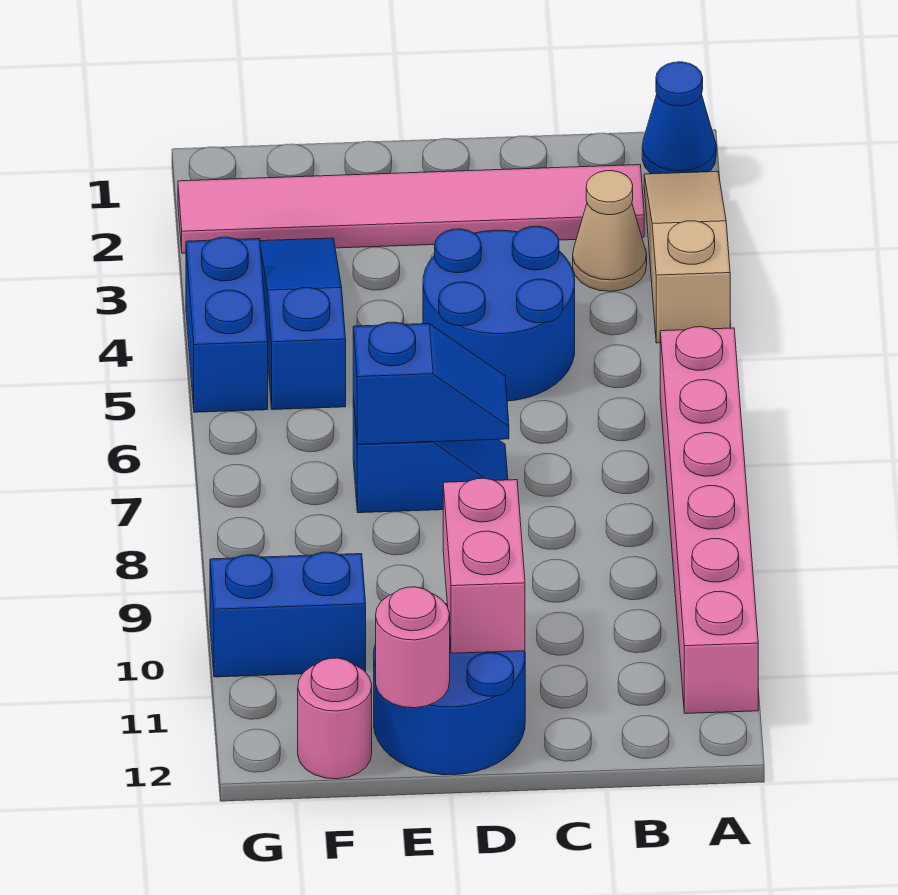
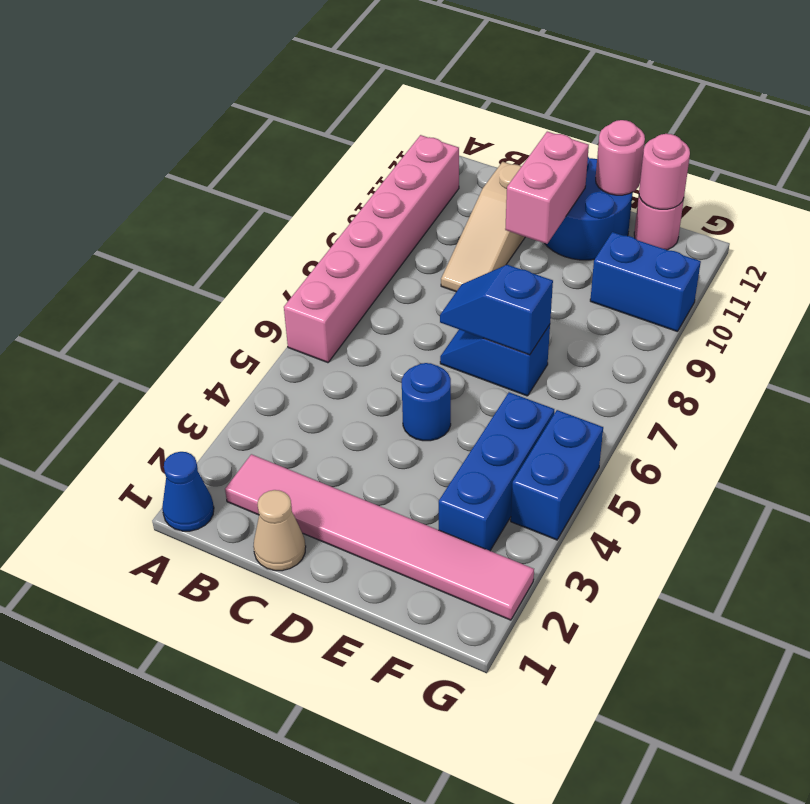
tan 1x3 slope [644,171,730,343] -> tan 1x3 slope moved to [441,162,525,292]
tan 1x1 cone [573,171,647,291] -> tan 1x1 cone moved to [253,490,306,571]
blue 2x2 round brick [423,226,575,401] -> blue 1x1 round brick [402,363,451,441]
blue 1x3 slope [260,238,346,410] -> blue 1x3 brick [439,392,554,551]
none -> pink 1x1 round brick [639,134,690,209]

